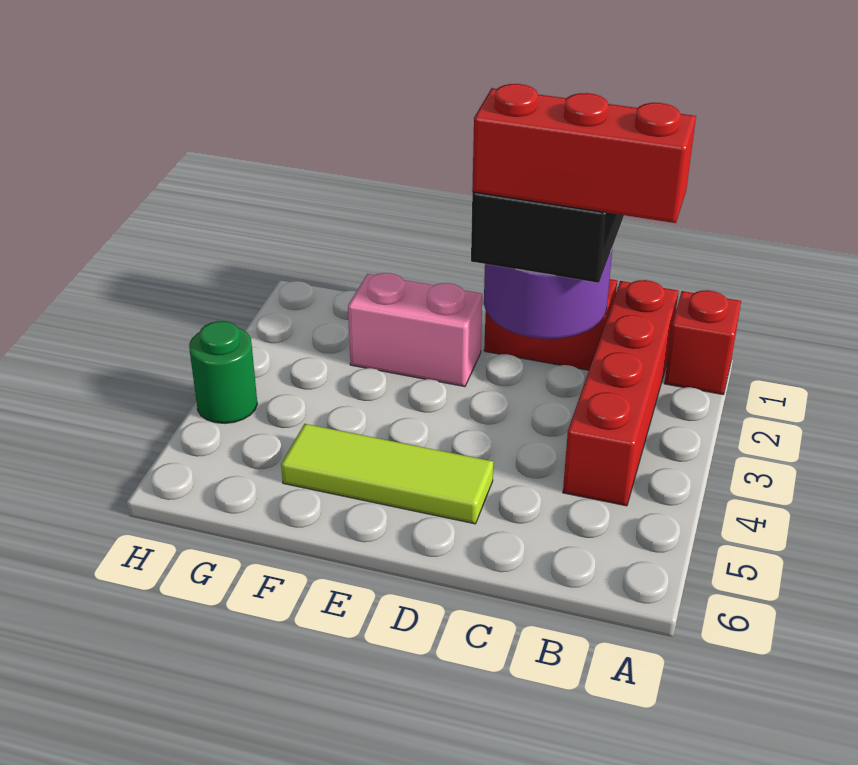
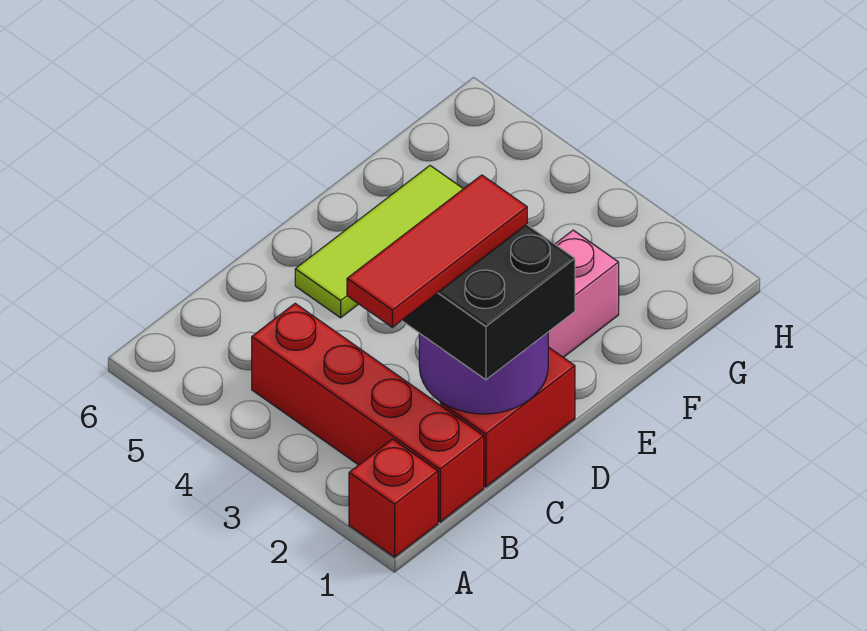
red 1x3 brick [472,84,696,223] -> red 1x3 tile [347,175,527,327]
green 1x1 round brick [189,321,257,423] -> none

